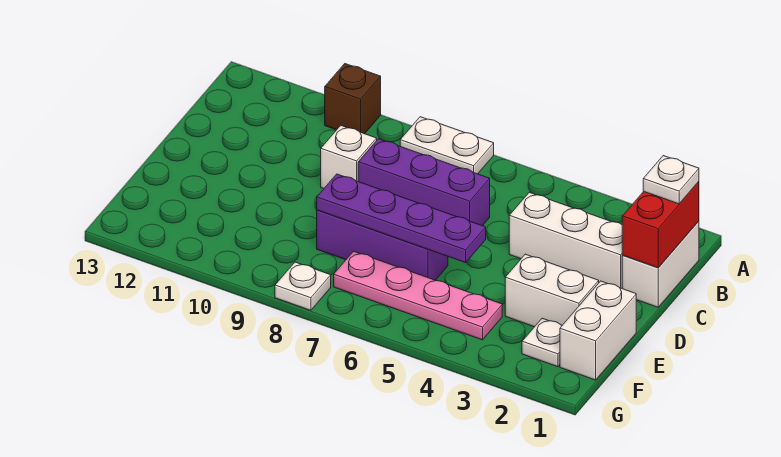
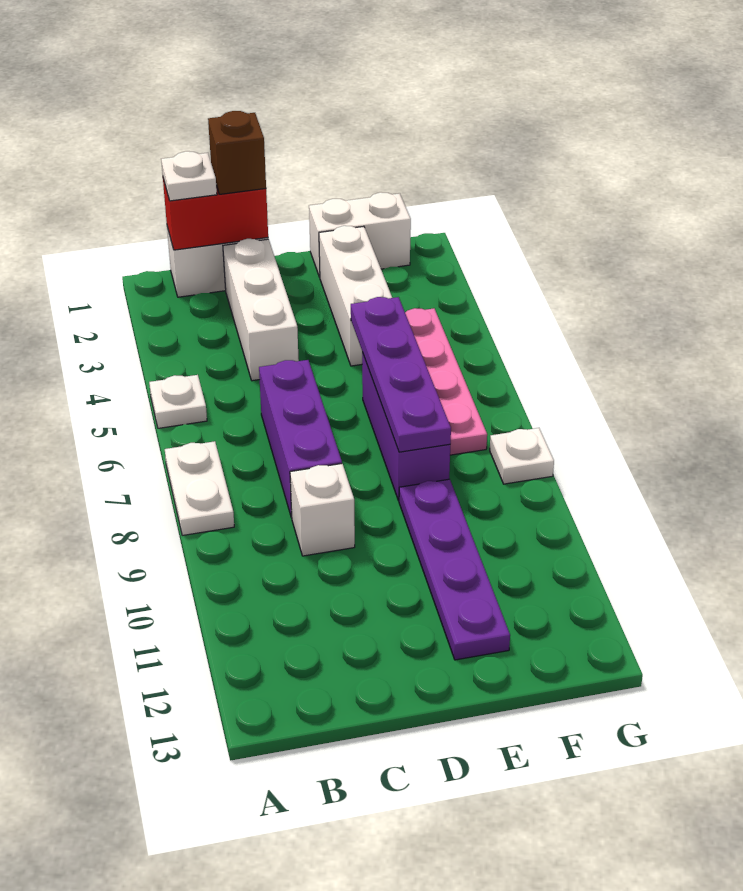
brown 1x1 brick [325,64,381,134] -> brown 1x1 brick moved to [208,111,266,194]
white 1x2 brick [505,254,599,327] -> white 1x3 brick [319,226,392,366]
none -> purple 1x4 plate [399,479,510,660]
white 1x1 plate [522,318,562,367] -> white 1x1 plate moved to [149,375,207,428]

